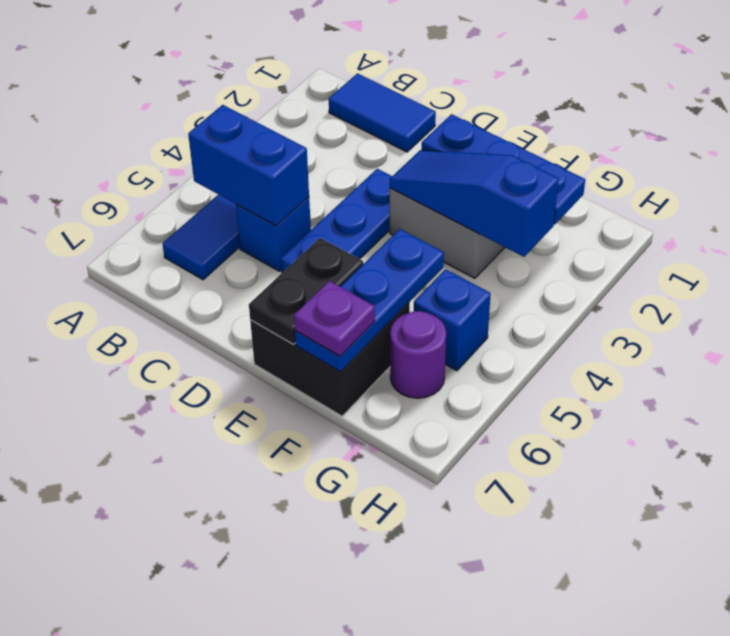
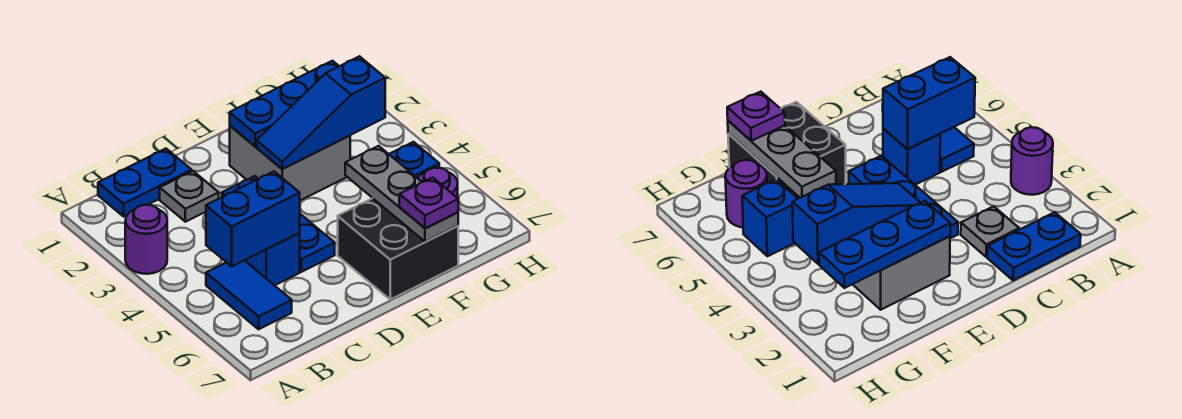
none -> purple 1x1 round brick [125,205,167,274]
blue 1x2 tile [329,73,436,152] -> blue 1x2 plate [98,149,192,216]
none -> grey 1x1 plate [160,171,219,222]
black 1x2 plate [249,238,363,344] -> none
blue 1x3 plate [295,229,444,372] -> grey 1x3 plate [345,146,458,242]

